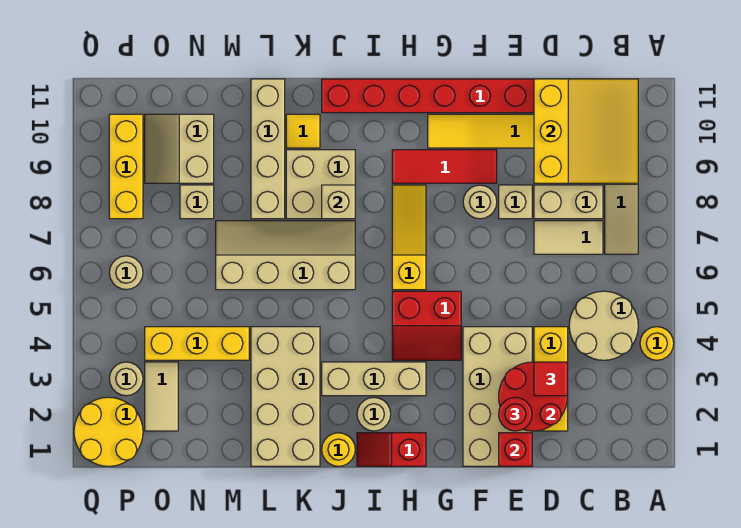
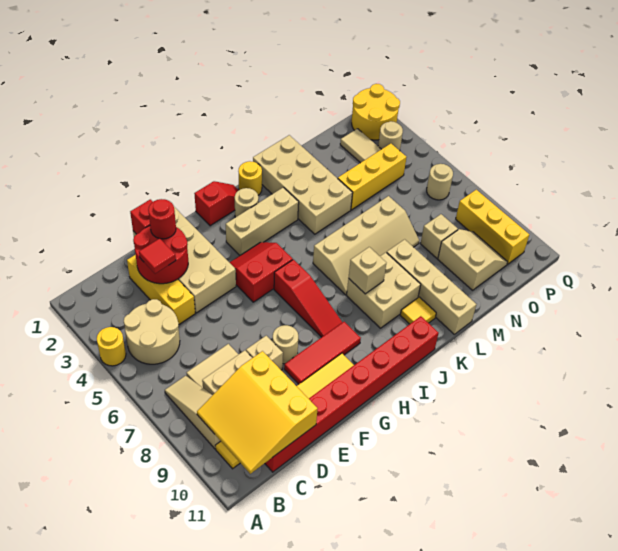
yellow 1x3 slope [392,185,426,290] -> red 1x3 slope [274,260,342,337]

